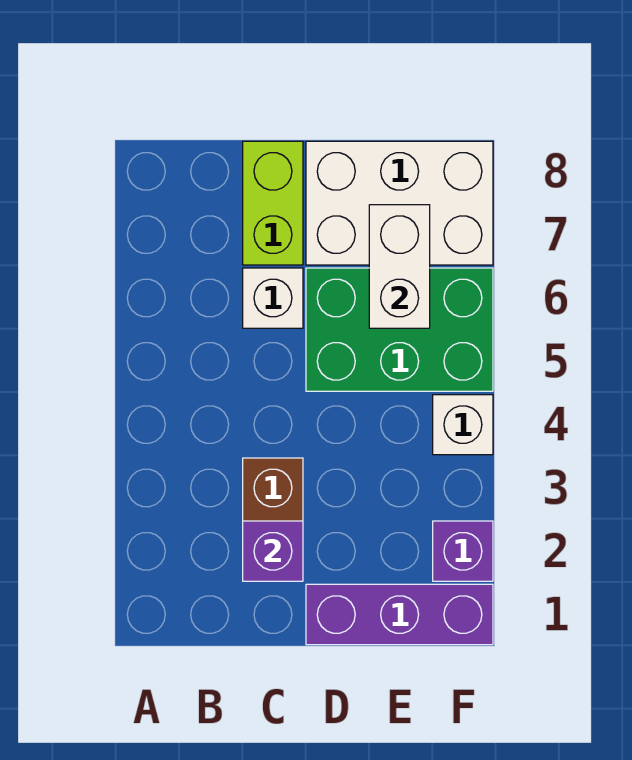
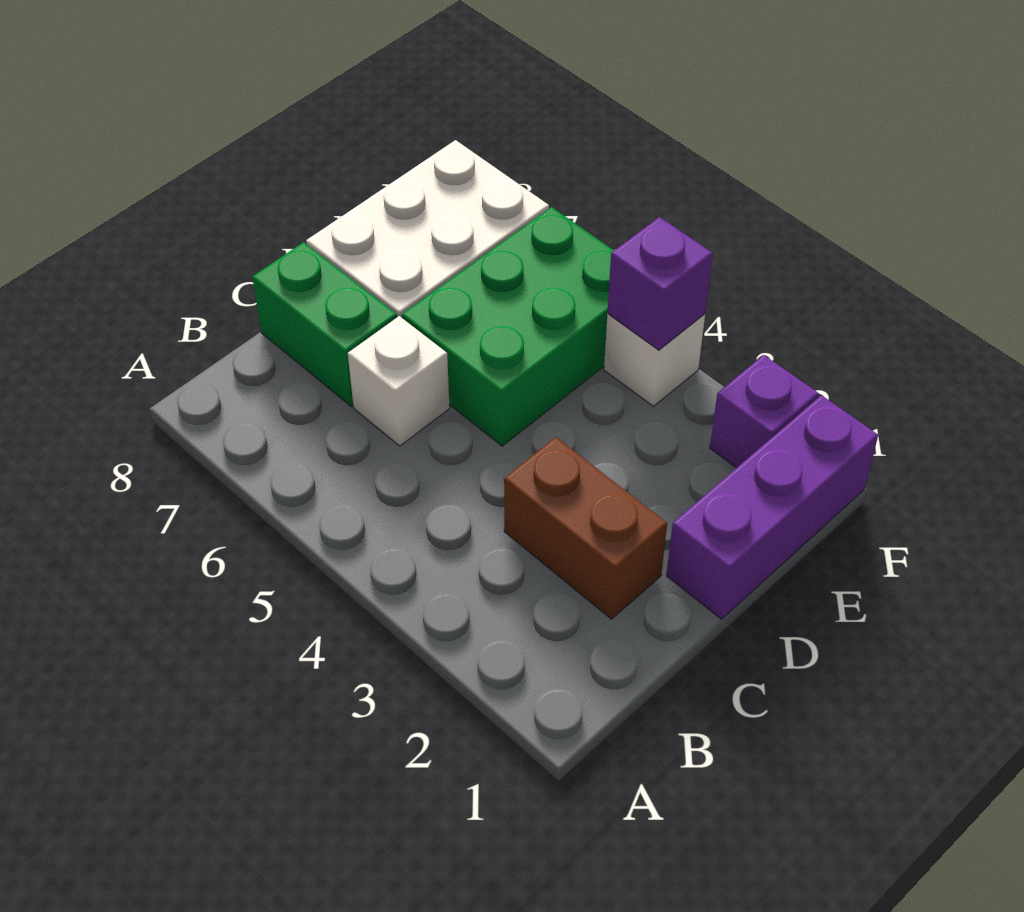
purple 1x1 brick [243,521,303,581] -> purple 1x1 brick moved to [608,217,713,350]
lime 1x2 brick [243,141,303,265] -> green 1x2 brick [252,242,397,406]
white 1x2 brick [369,205,430,328] -> none

